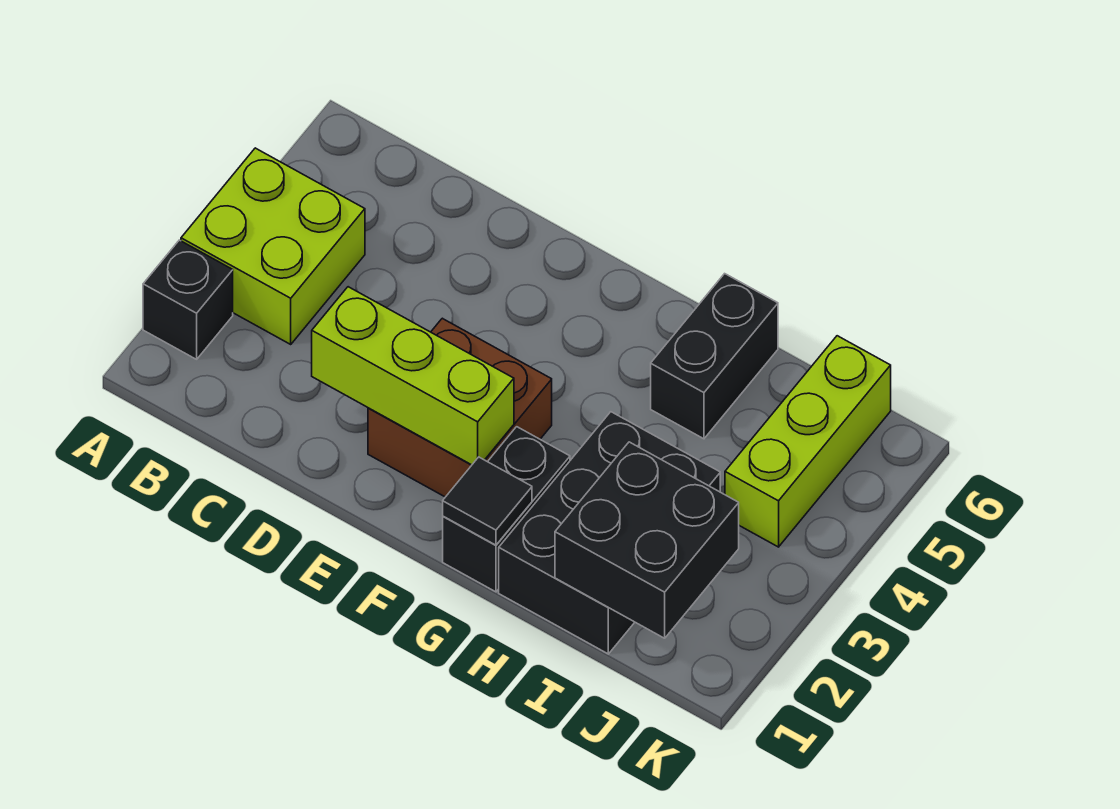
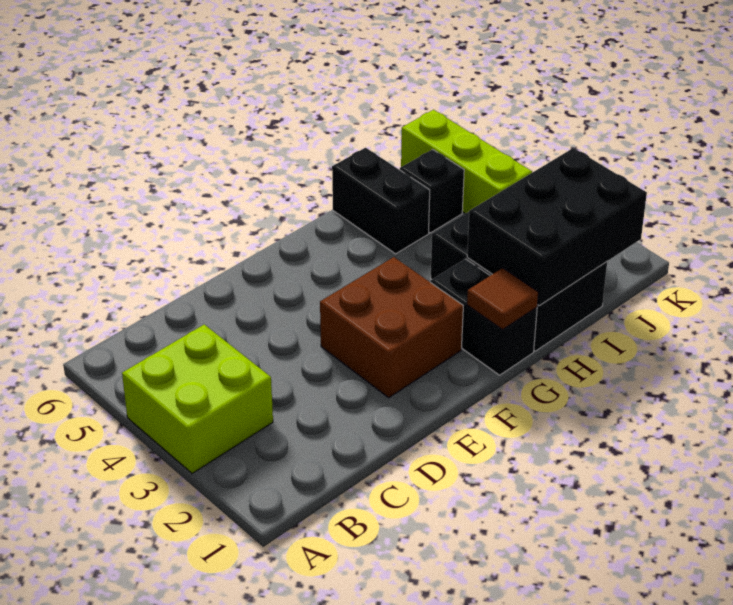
black 1x1 brick [143,240,233,359] -> black 1x1 brick moved to [400,149,464,233]
lime 1x3 brick [312,287,514,465] -> none
black 1x1 tile [443,457,532,545] -> brown 1x1 tile [467,268,538,330]
black 2x2 brick [555,442,739,638] -> black 2x3 brick [467,148,647,306]

